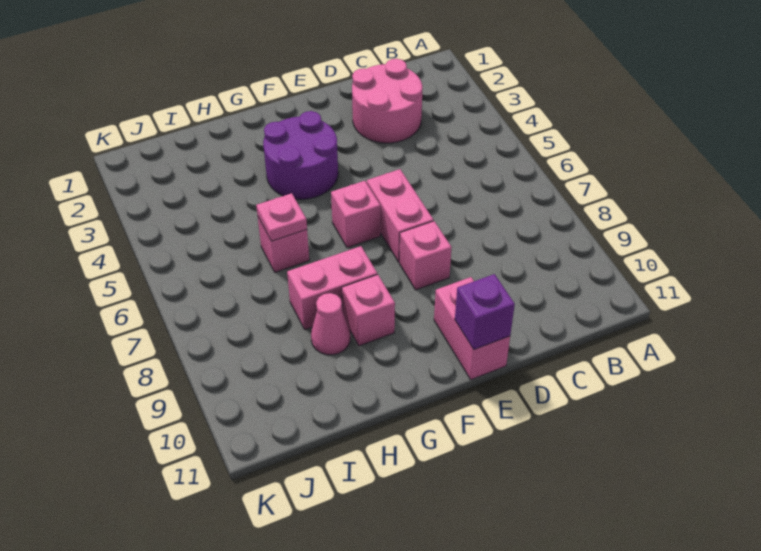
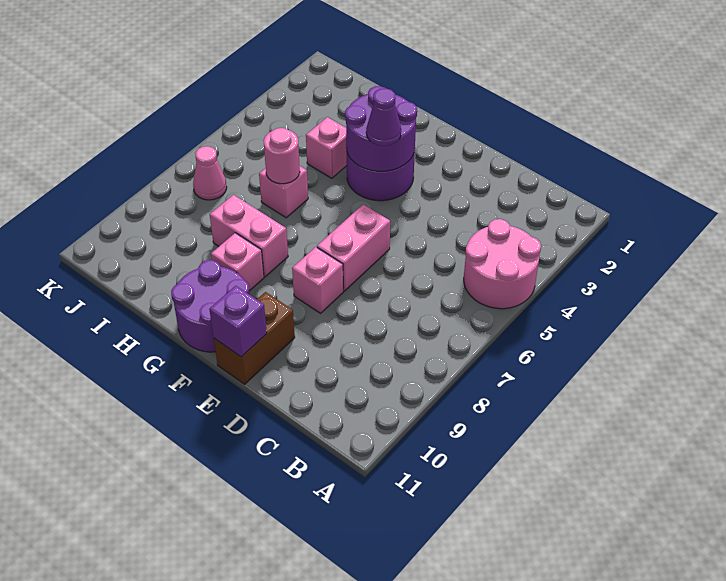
pink 2x2 round brick [352,59,422,143] -> pink 2x2 round brick moved to [464,219,541,309]
pink 1x2 brick [434,277,510,379] -> brown 1x2 brick [214,292,295,384]
none -> purple 2x2 round brick [345,86,417,171]
none -> purple 1x1 cone [366,88,401,146]
pink 1x1 brick [331,181,380,248] -> pink 1x1 brick moved to [306,117,347,178]
none -> purple 2x2 round brick [171,260,249,352]
pink 1x1 plate [256,193,307,241] -> pink 1x1 round brick [264,128,300,184]
pink 1x1 cone [311,293,350,355] -> pink 1x1 cone moved to [193,146,227,200]

